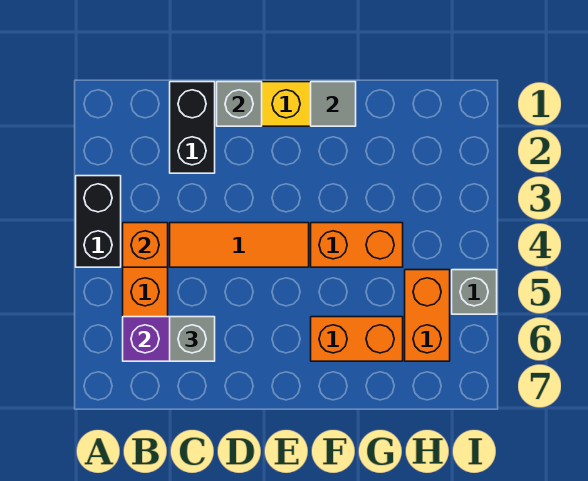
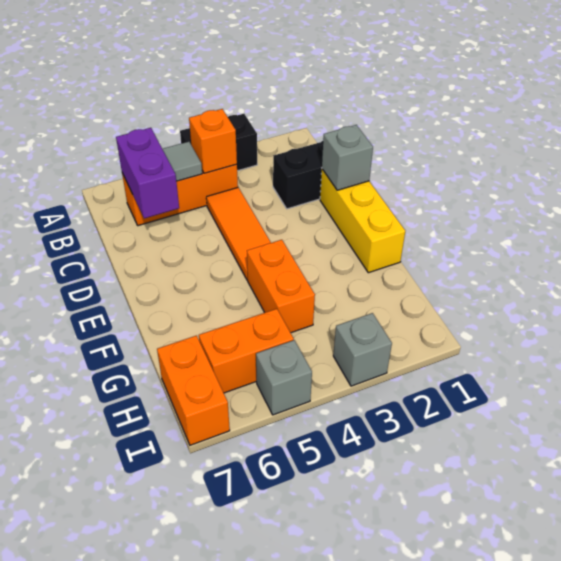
grey 1x1 brick [170,317,215,361] -> grey 1x1 brick moved to [333,313,392,386]
grey 1x1 tile [311,82,356,126] -> grey 1x1 tile moved to [163,142,202,181]
orange 1x2 brick [311,317,403,361] -> orange 1x2 brick moved to [157,336,230,445]

